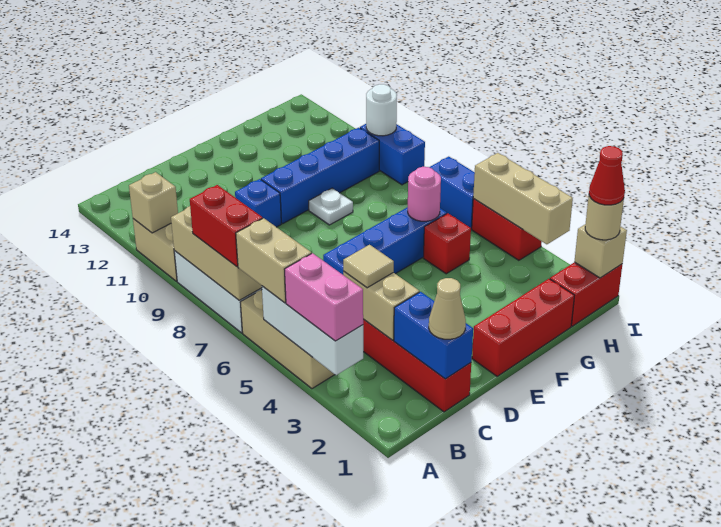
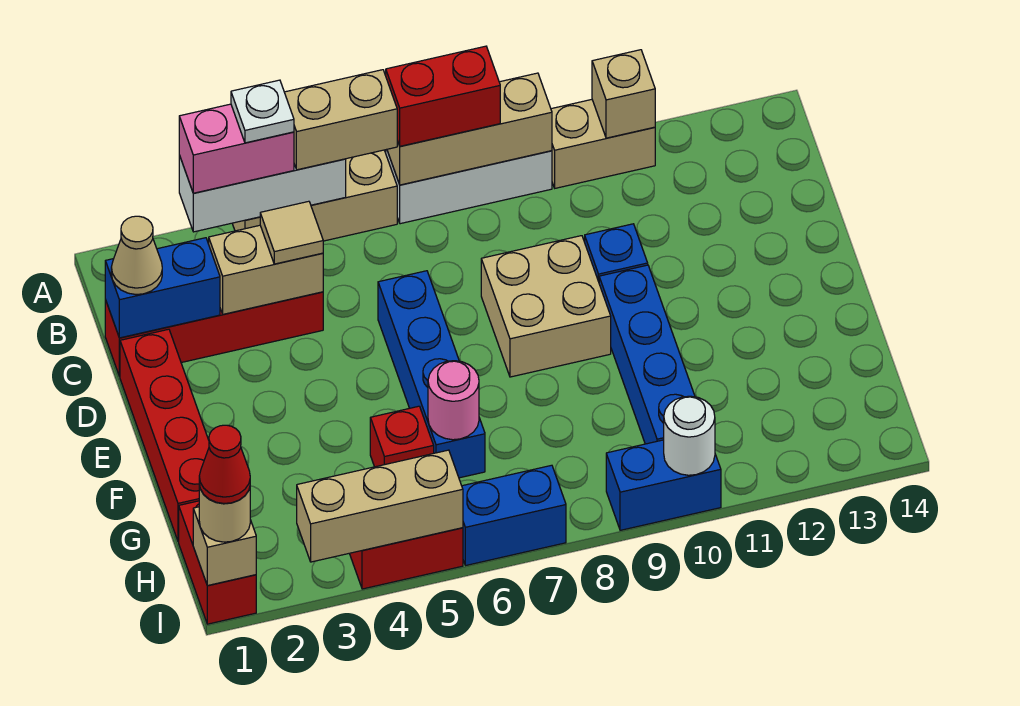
none -> tan 2x2 brick [481,236,611,377]
red 1x3 brick [472,279,574,376] -> red 1x4 brick [120,329,209,542]
white 1x1 plate [309,188,353,225] -> white 1x1 plate moved to [231,80,294,143]

